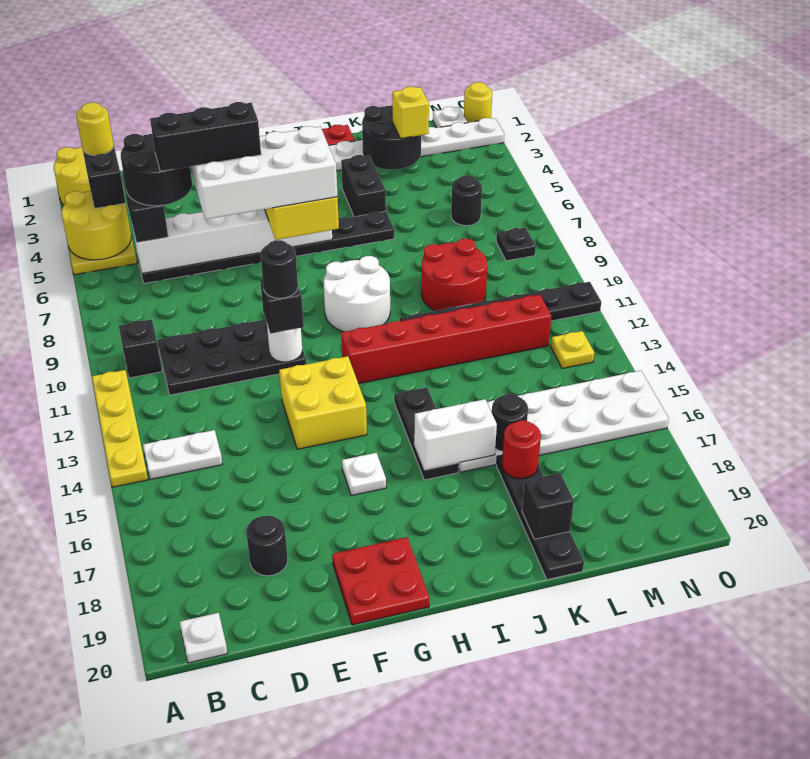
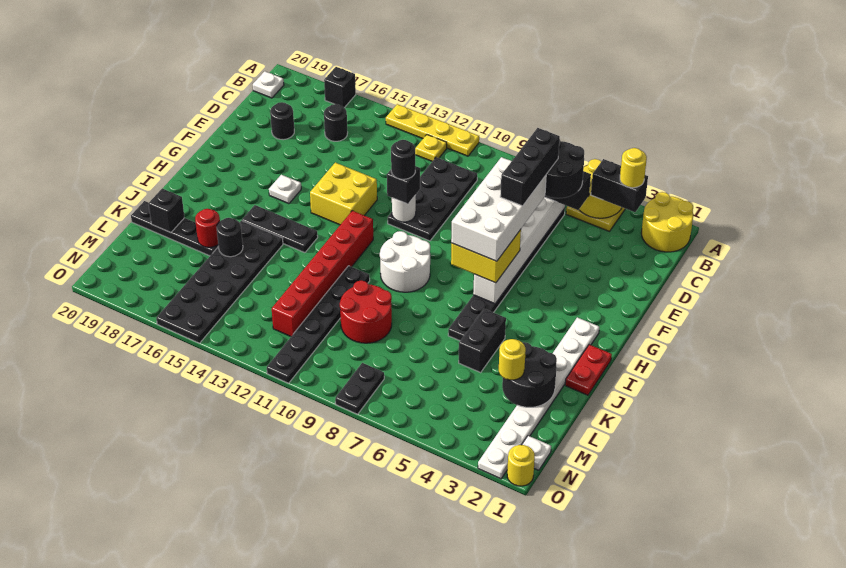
black 1x1 brick [119,319,162,378] -> black 1x1 brick moved to [324,67,356,108]
white 1x2 plate [143,430,222,480] -> none
red 2x2 plate [332,537,430,625] -> none
white 1x2 brick [414,399,497,470] -> none
black 1x2 brick [341,155,386,217] -> black 1x2 brick turned to [459,309,506,372]
white 2x6 plate [459,371,669,472] -> black 2x6 plate [156,221,283,343]
yellow 1x1 brick [392,87,429,139] -> yellow 1x1 round brick [499,339,526,380]
black 1x1 round brick [451,176,482,226] -> black 1x1 round brick moved to [324,104,348,141]
black 1x1 plate [496,228,536,261] -> black 1x2 plate [335,363,384,414]
yellow 1x1 plate [551,331,594,369] -> yellow 1x1 plate moved to [415,135,447,161]

